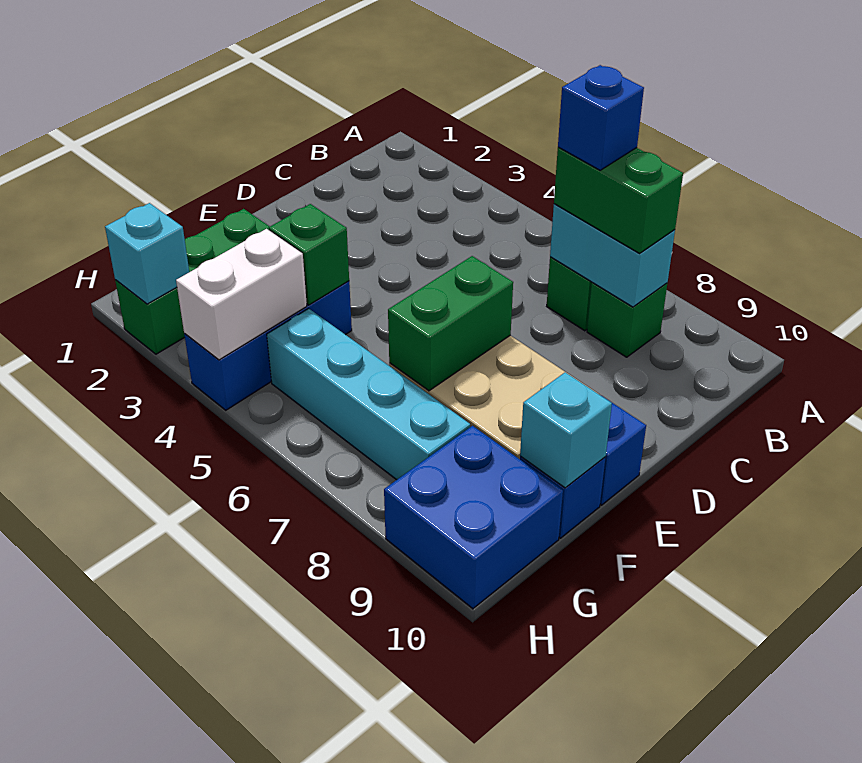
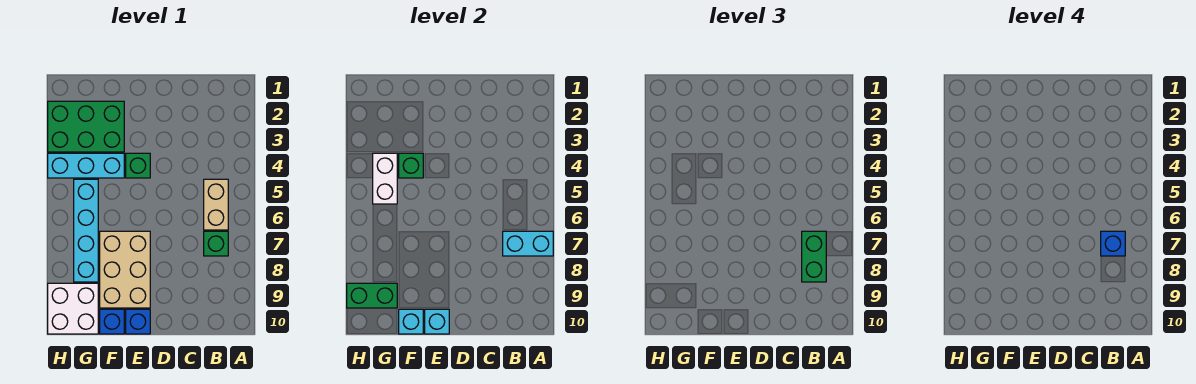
none -> tan 1x2 brick [204,179,228,230]
cyan 1x2 brick [550,204,675,307] -> cyan 1x2 brick turned to [503,231,553,256]
green 1x1 brick [587,283,667,357] -> green 1x1 brick moved to [126,153,150,178]
green 1x2 brick [388,256,513,391] -> green 1x2 brick moved to [347,283,397,308]
green 1x3 brick [115,209,270,354] -> green 2x3 brick [48,101,124,152]
blue 1x3 brick [184,281,352,410] -> cyan 1x3 brick [48,153,124,178]
white 1x2 brick [176,229,307,360] -> white 1x2 brick turned to [373,153,397,204]
blue 2x2 brick [384,426,563,609] -> white 2x2 brick [48,283,98,334]
cyan 1x1 brick [105,203,189,304] -> cyan 1x1 brick moved to [425,309,449,334]

